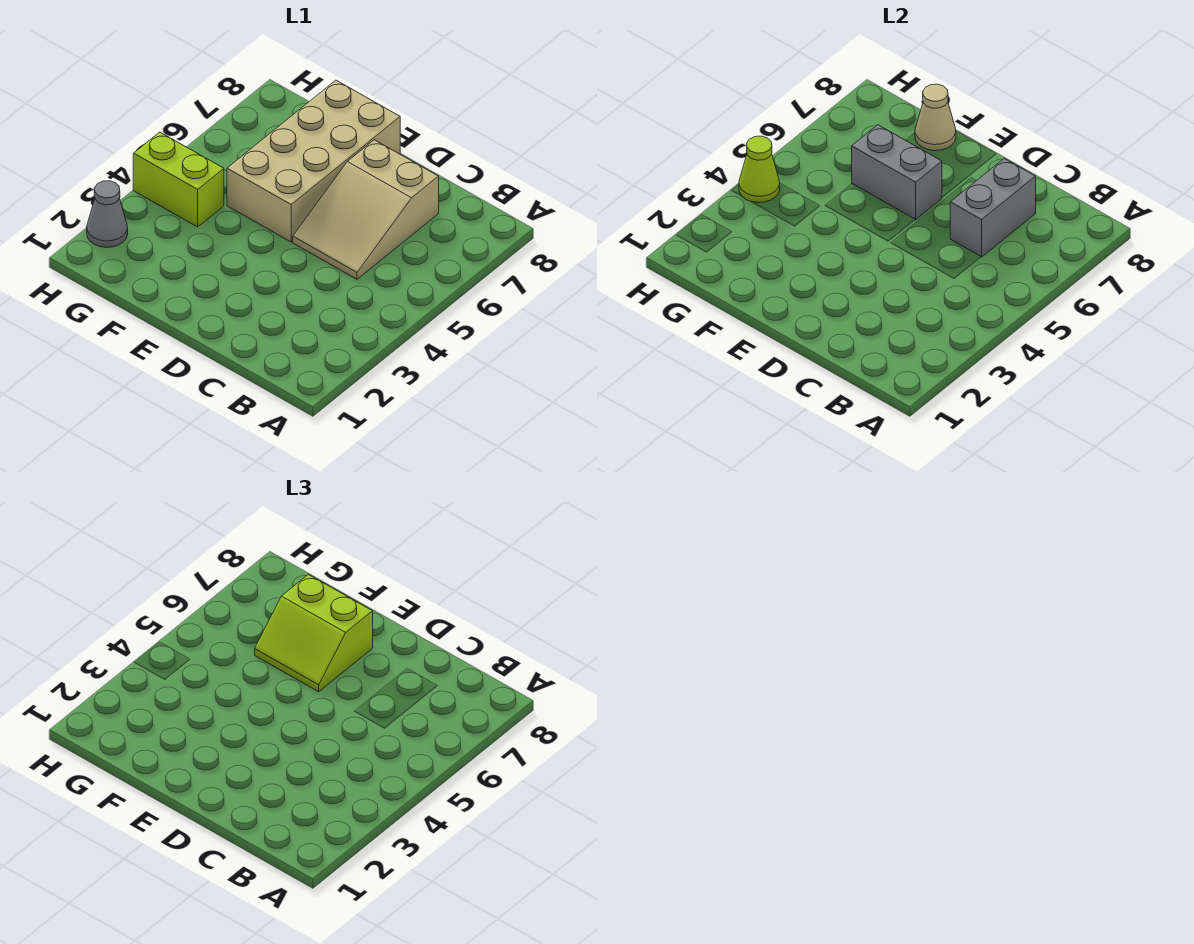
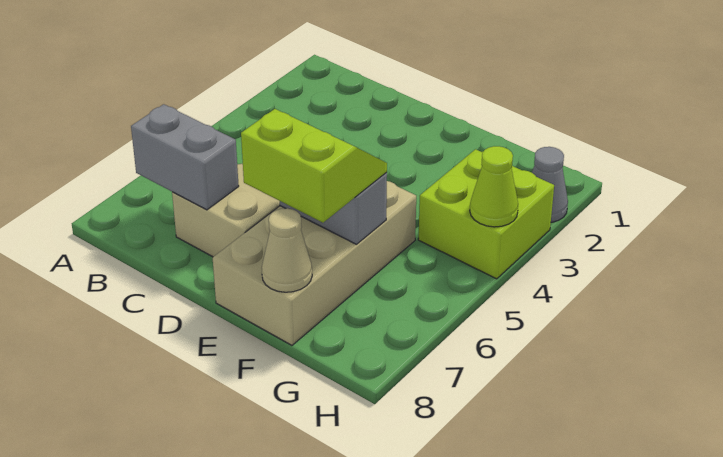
grey 1x2 brick [950,159,1036,257] -> grey 1x2 brick turned to [131,104,239,210]
lime 1x2 brick [133,132,224,227] -> lime 2x2 brick [418,149,554,279]

